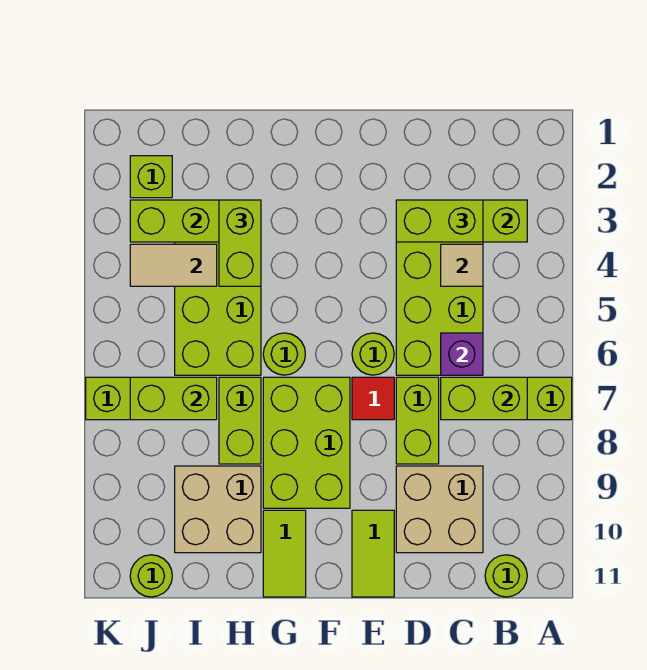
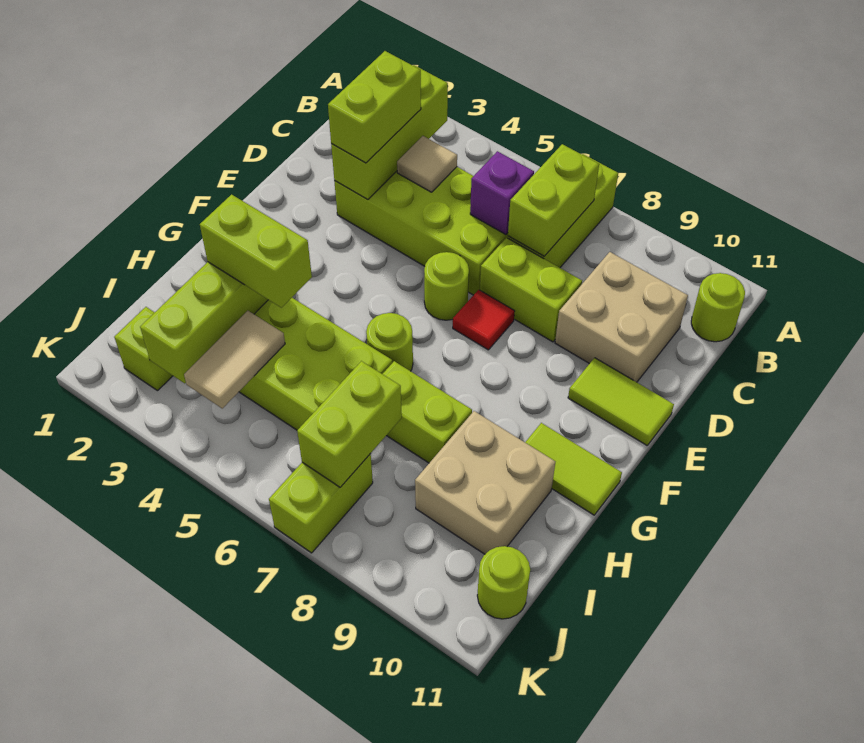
lime 2x3 brick [263,377,350,508] -> none

